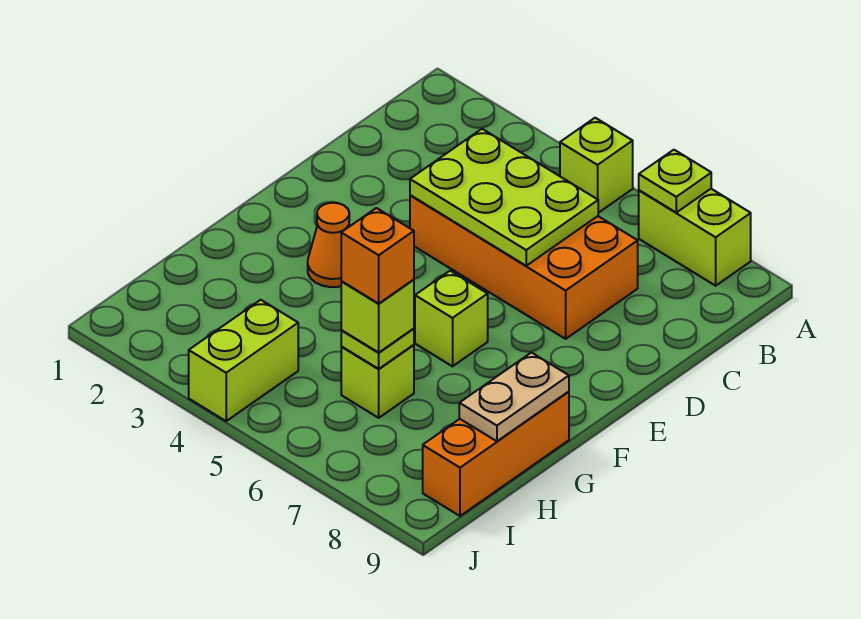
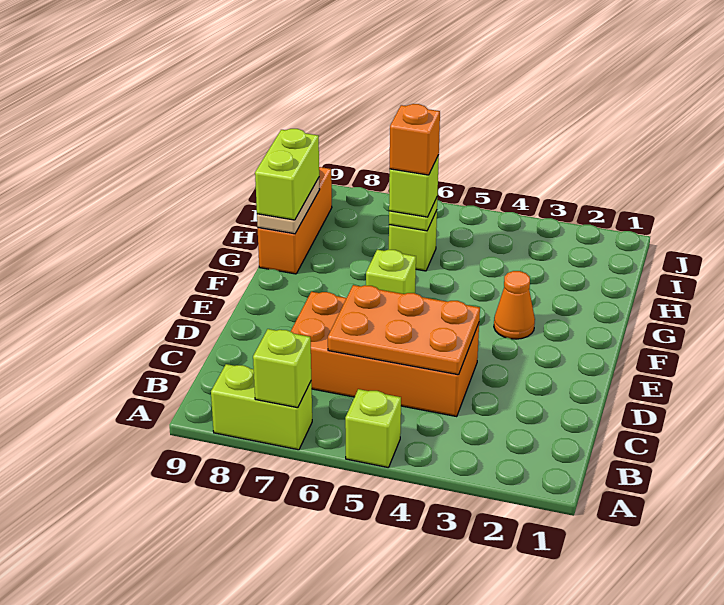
lime 1x1 plate [639,150,711,212] -> lime 1x1 brick [253,329,311,408]
lime 2x3 plate [410,129,598,266] -> orange 2x3 plate [328,285,480,375]
lime 1x2 brick [189,300,298,421] -> lime 1x2 brick moved to [255,129,319,220]

